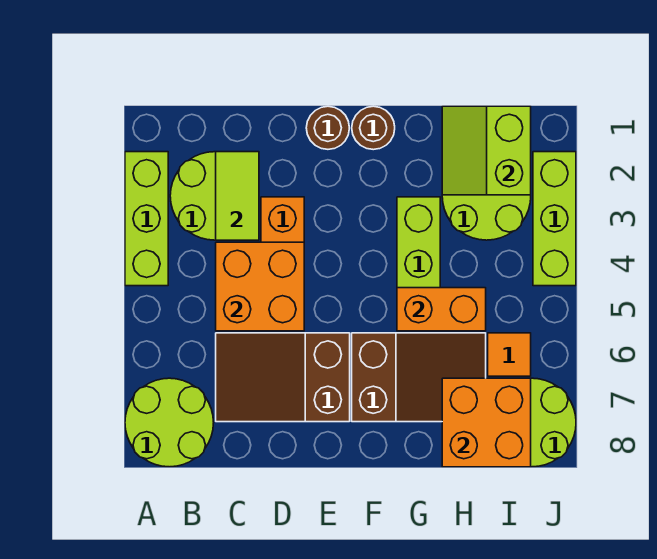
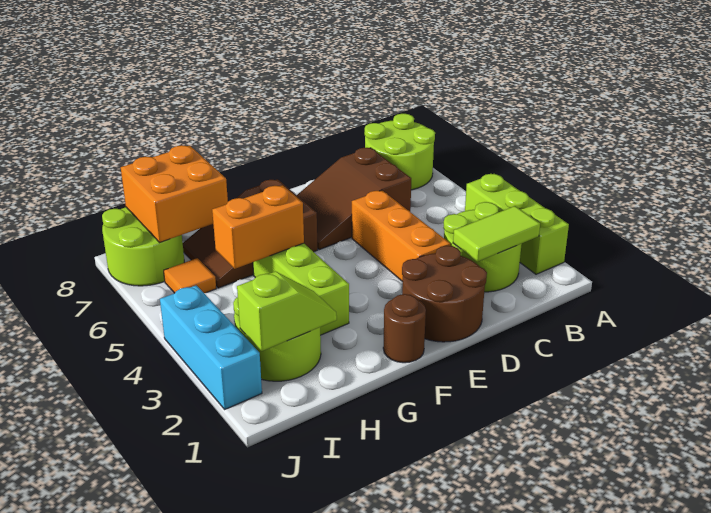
lime 1x2 tile [216,152,259,240] -> lime 1x2 tile turned to [453,206,540,262]
orange 2x2 brick [216,242,304,331] -> none
brown 2x3 slope [216,333,350,422] -> brown 2x3 slope turned to [297,148,411,250]
brown 1x1 round brick [306,106,349,149] -> brown 2x2 round brick [402,246,487,342]
lime 2x2 slope [442,106,531,195] -> lime 1x2 slope [237,271,337,351]
lime 1x3 brick [533,152,576,286] -> cyan 1x3 brick [160,285,262,409]

